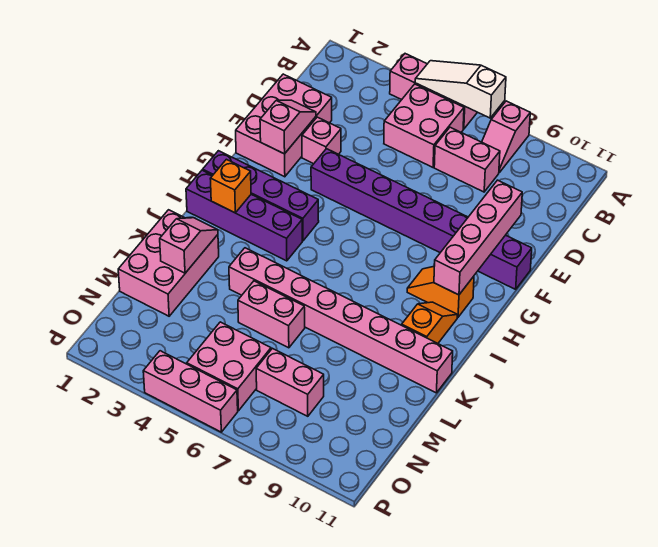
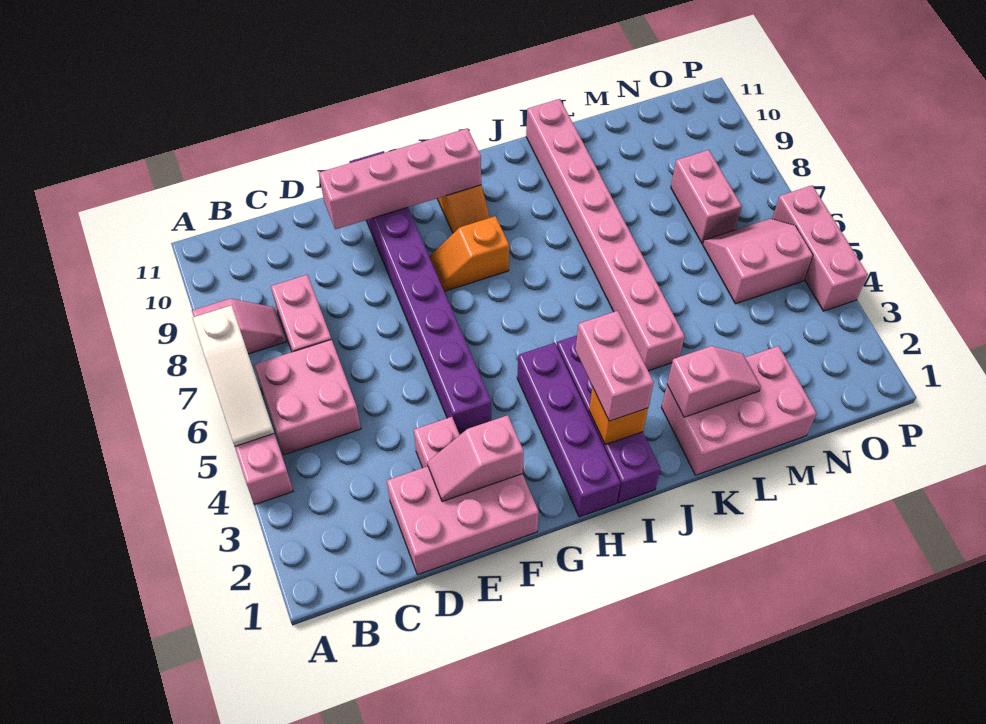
orange 1x2 slope [402,302,457,343] -> orange 1x2 slope moved to [429,216,509,292]
pink 1x2 slope [160,218,218,273] -> pink 1x2 slope turned to [667,346,761,417]
pink 1x2 brick [238,281,305,348] -> pink 1x2 brick moved to [576,311,654,421]
pink 2x2 brick [187,322,271,411] -> pink 2x2 slope [703,219,813,304]

